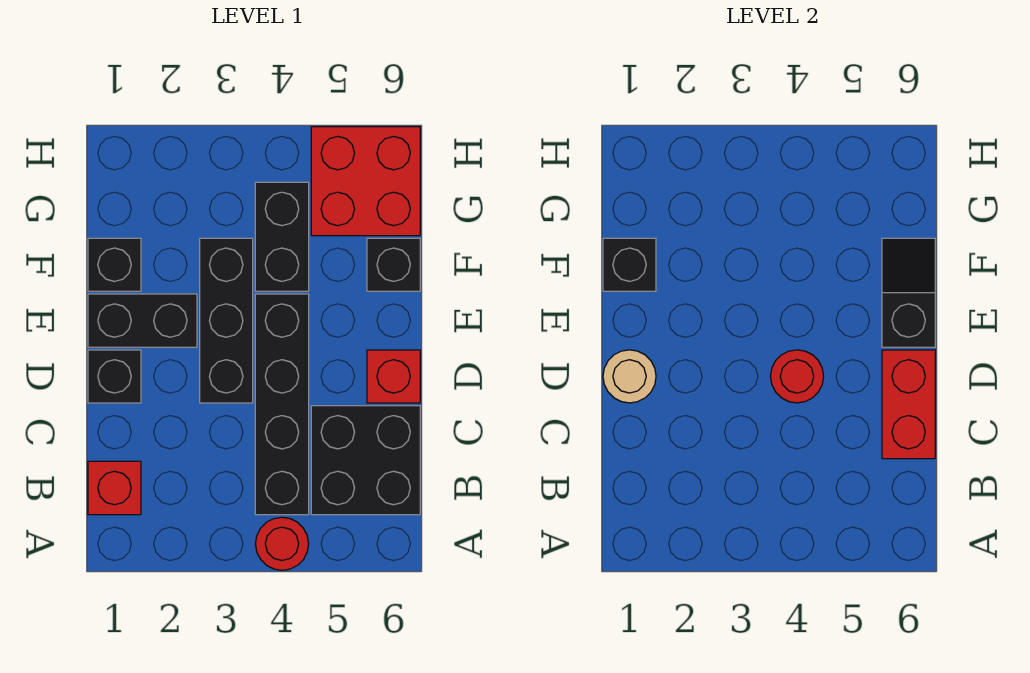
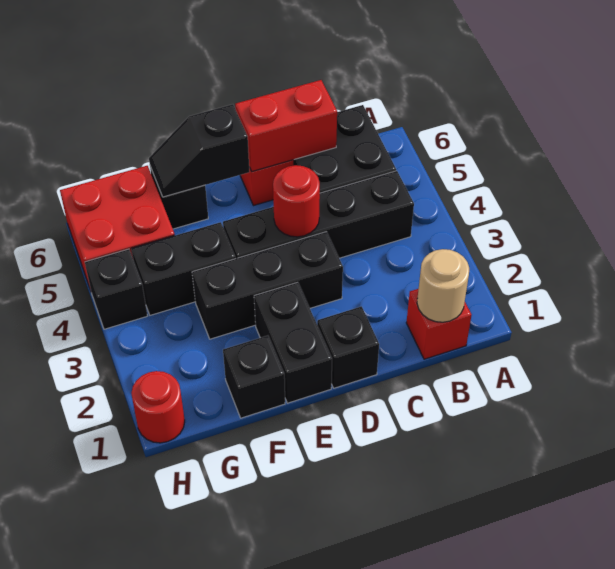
red 1x1 round brick [256,517,309,570] -> red 1x1 round brick moved to [131,371,185,443]
tan 1x1 round brick [603,350,656,403] -> tan 1x1 round brick moved to [417,249,469,322]
black 1x1 brick [603,238,656,291] -> black 1x1 brick moved to [85,249,147,329]

